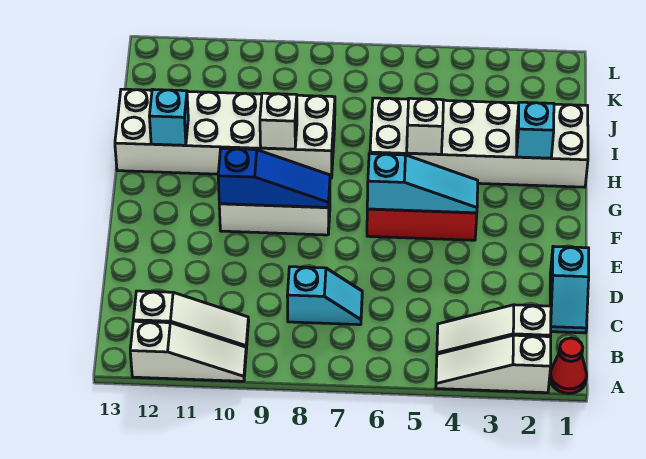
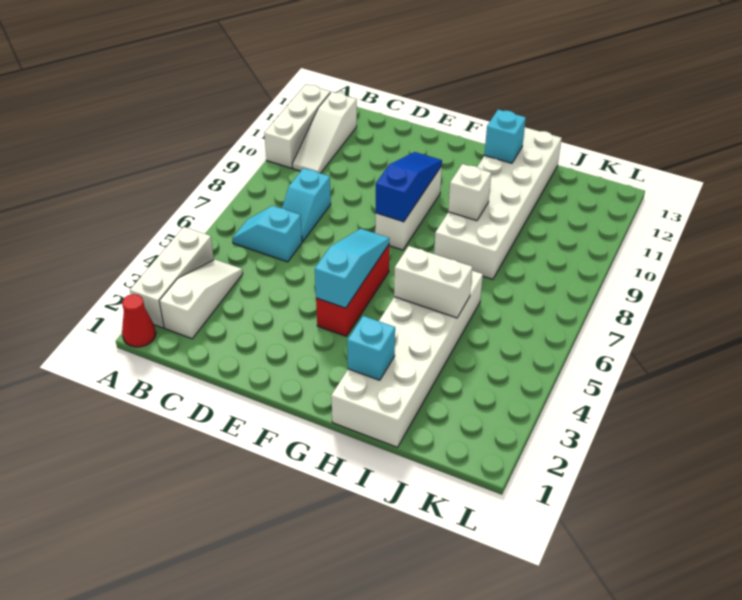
white 1x3 slope [436,335,551,393] -> white 1x3 brick [130,227,214,328]
white 1x3 slope [130,321,246,381] -> white 1x3 brick [264,84,330,168]
cyan 1x2 slope [550,246,589,333] -> cyan 1x2 slope moved to [232,206,302,262]
cyan 1x3 slope [367,154,478,213] -> cyan 1x3 slope turned to [315,229,390,308]
blue 1x3 slope [218,148,330,208] -> blue 1x3 slope turned to [376,152,442,222]
white 1x1 brick [407,98,444,154] -> white 1x2 brick [394,246,472,318]

